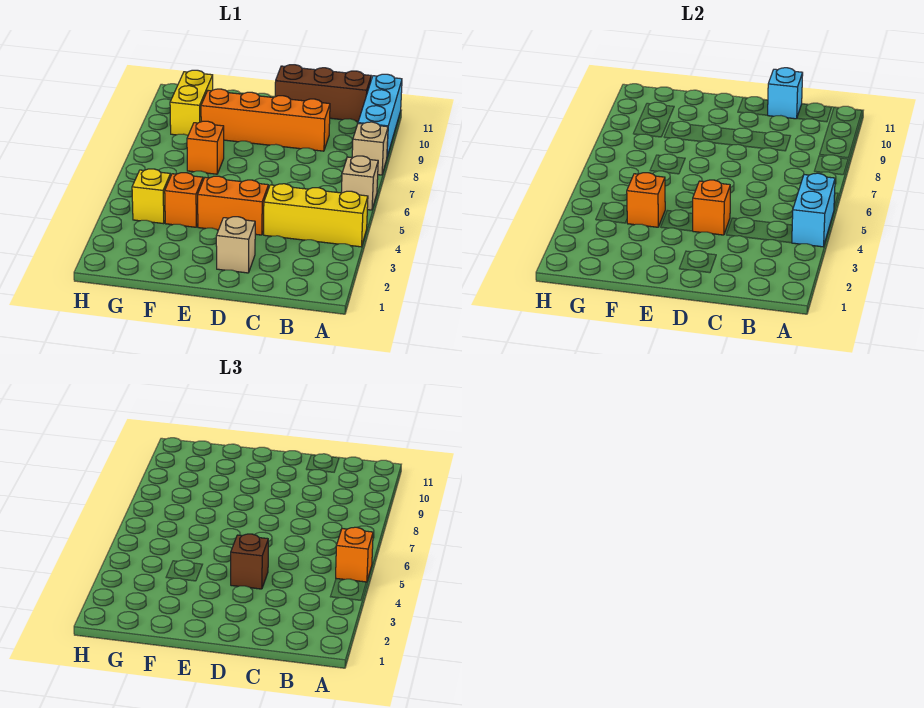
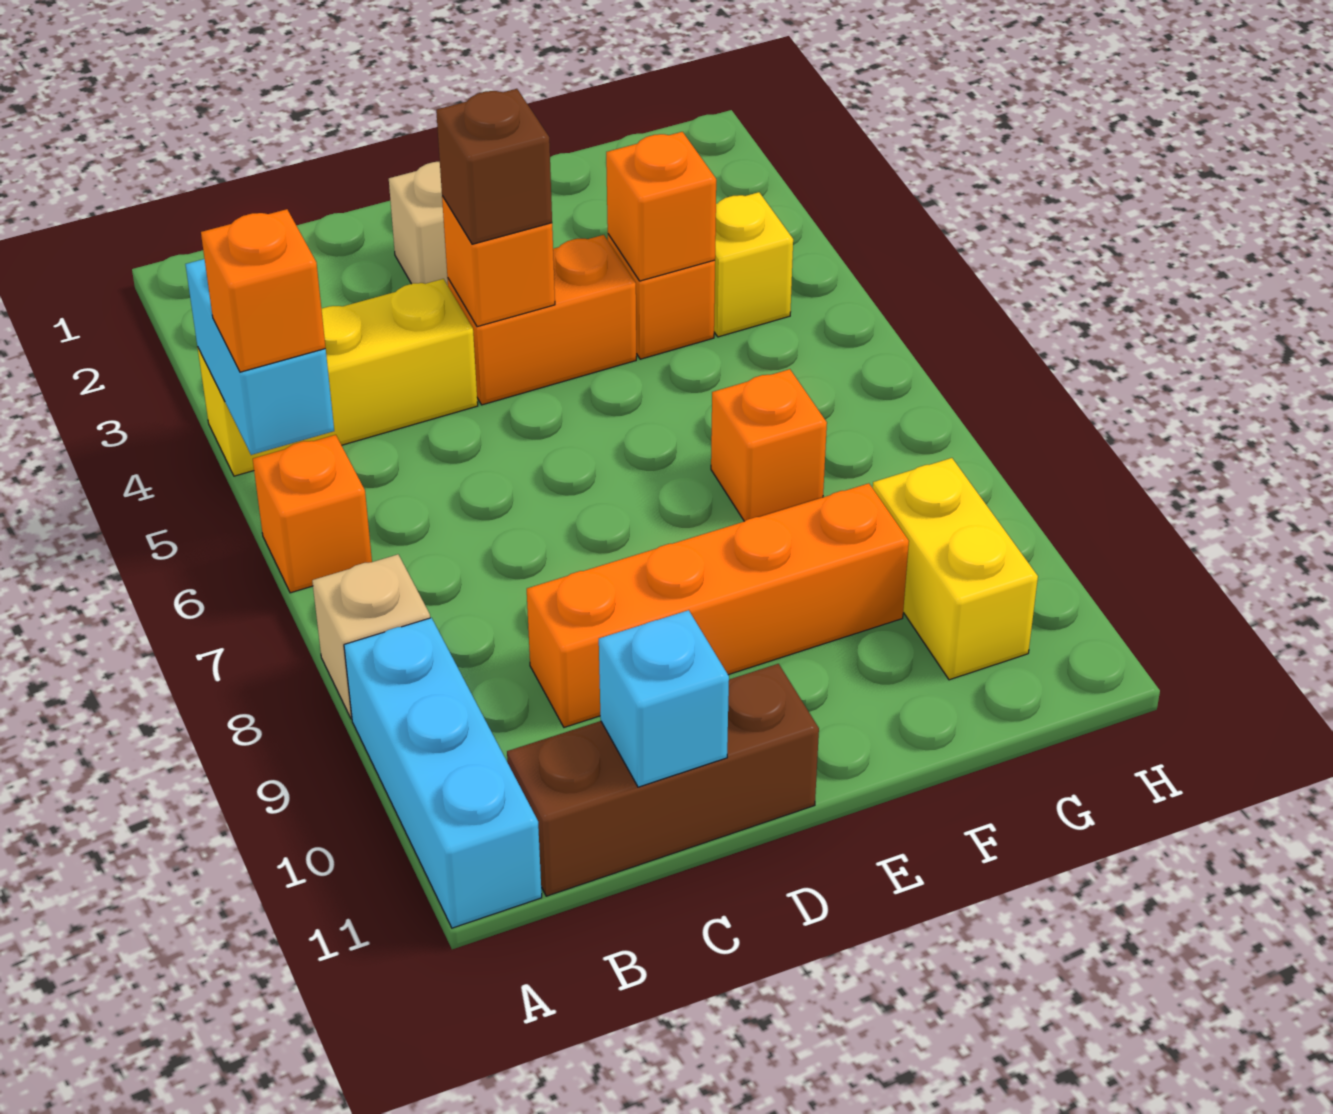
tan 1x1 brick [341,156,378,210] -> orange 1x1 brick [253,435,372,593]

